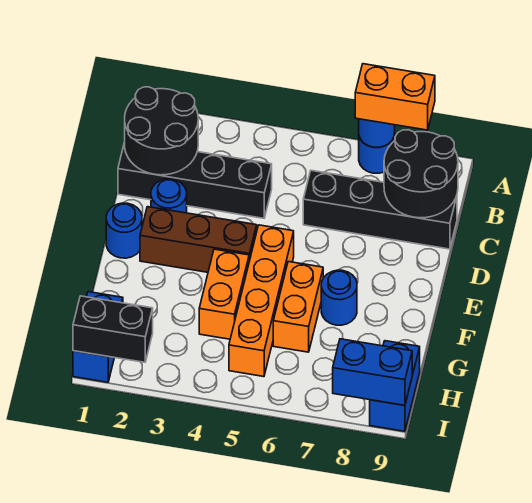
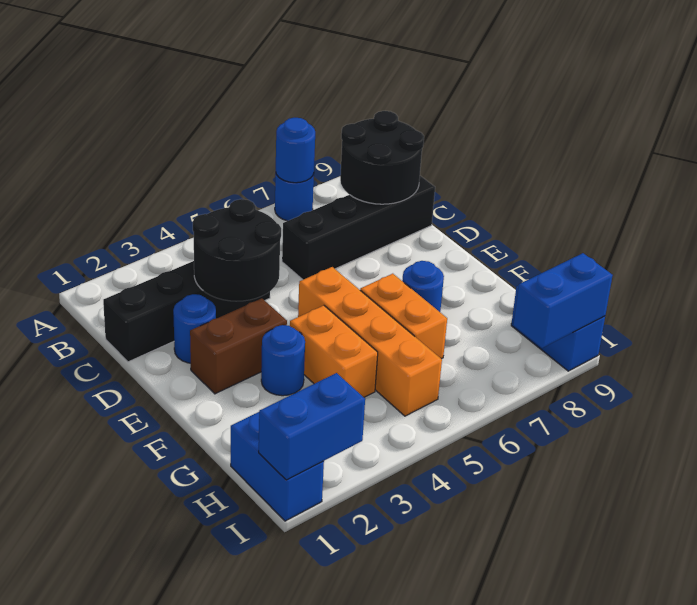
orange 1x2 brick [355,64,435,130] -> none
black 2x2 round brick [125,87,198,175] -> black 2x2 round brick moved to [193,199,281,301]
blue 1x1 round brick [106,203,142,258] -> blue 1x1 round brick moved to [261,325,305,396]
brown 1x3 brick [140,207,257,272] -> brown 1x2 brick [190,298,287,394]
black 1x2 brick [73,296,153,362] -> blue 1x2 brick [259,373,365,480]

